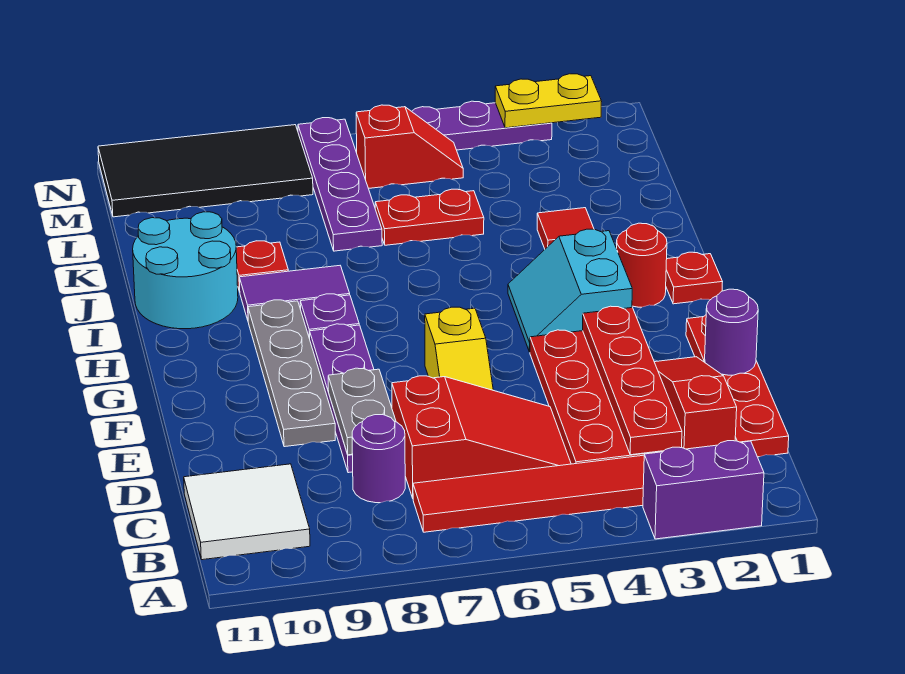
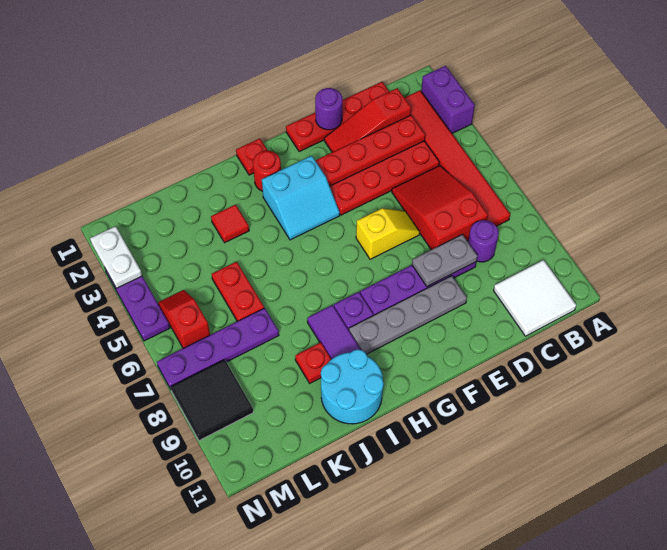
black 2x4 tile [98,125,313,217] -> black 2x2 tile [171,359,253,441]
yellow 1x2 plate [495,74,602,128] -> white 1x2 plate [90,226,142,288]

